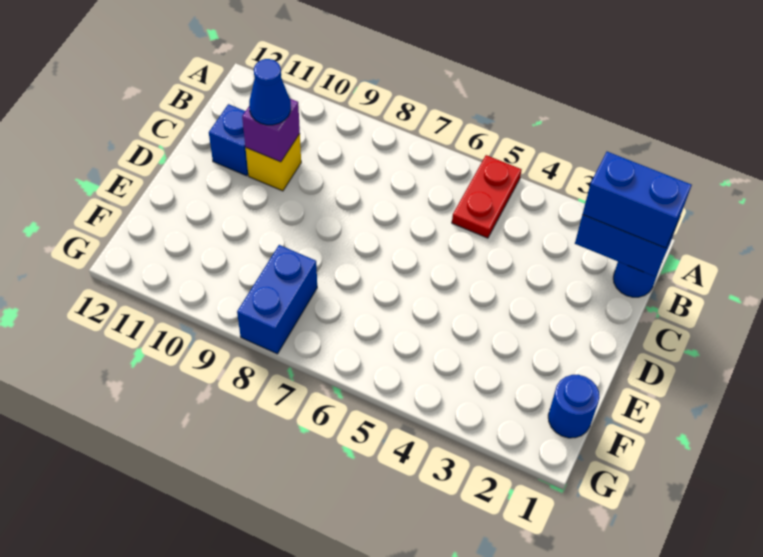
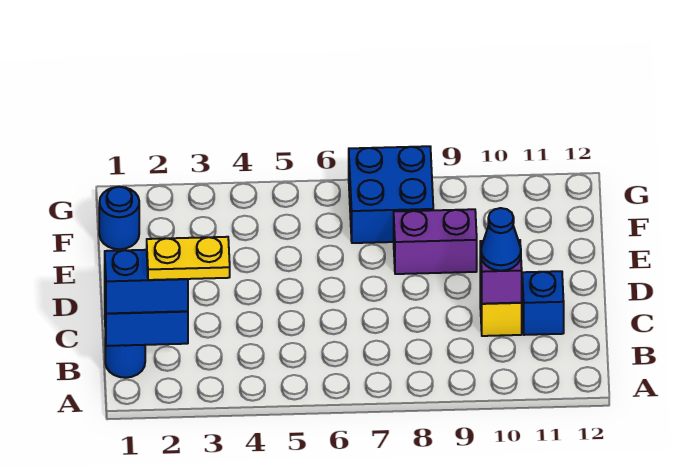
red 1x2 plate [452,155,522,238] -> none
none -> yellow 1x2 plate [147,237,230,280]
none -> purple 1x2 brick [394,209,477,274]
blue 1x2 brick [237,245,317,354] -> blue 2x2 brick [349,146,433,243]

